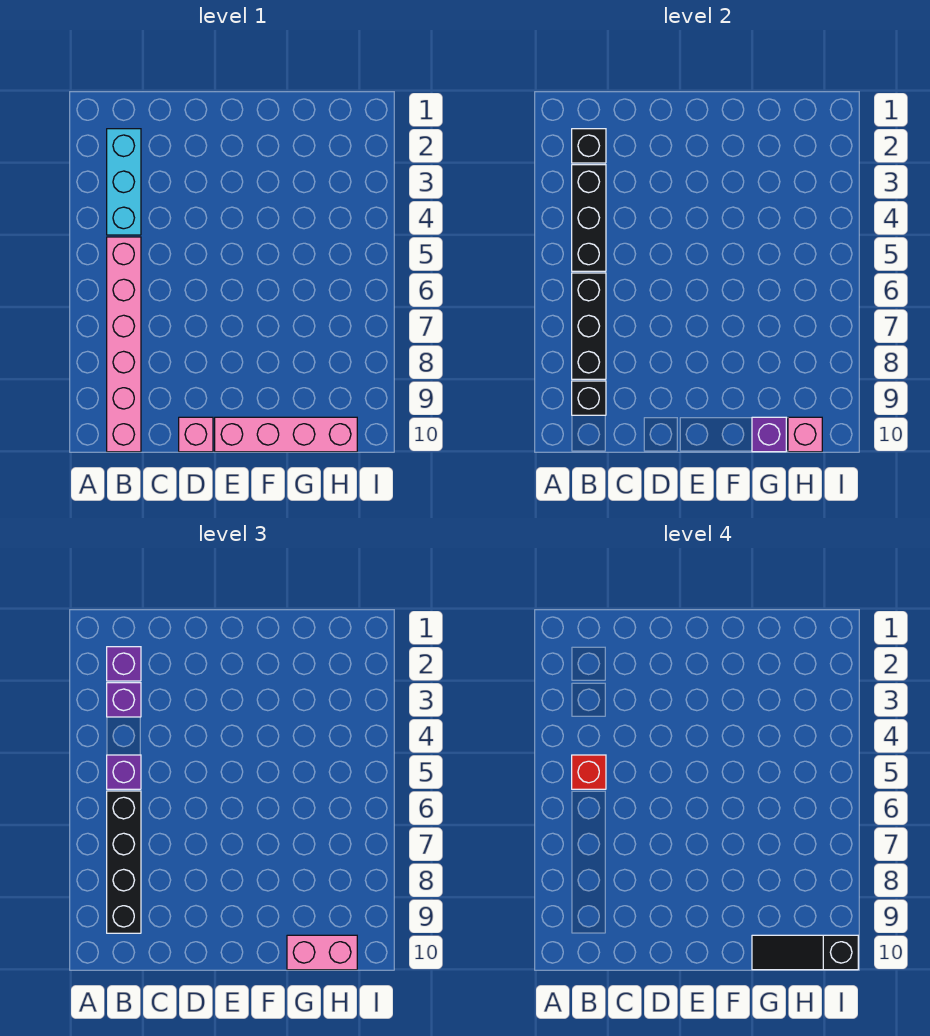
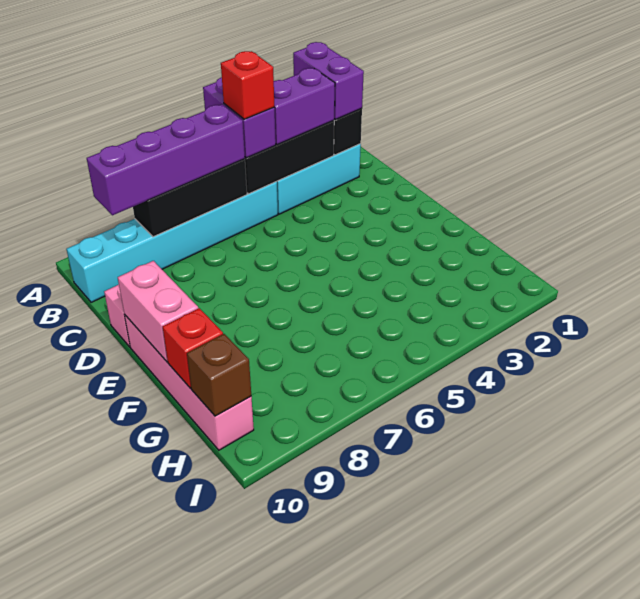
purple 1x1 brick [107,647,141,681] -> purple 1x2 brick [293,42,364,119]
purple 1x1 brick [107,683,141,717] -> purple 1x2 brick [274,68,335,145]
pink 1x6 brick [107,237,141,452] -> cyan 1x6 brick [66,182,278,302]
purple 1x1 brick [107,755,141,789] -> purple 1x2 brick [203,77,276,158]
black 1x4 brick [107,791,141,933] -> purple 1x4 brick [87,104,245,215]
black 1x1 brick [572,381,606,415] -> none
purple 1x1 brick [752,417,786,452] -> red 1x1 brick [163,308,223,388]
pink 1x2 brick [287,935,357,970] -> pink 1x2 brick moved to [118,261,198,362]
black 1x3 slope [752,935,858,970] -> none
pink 1x1 brick [788,417,822,452] -> brown 1x1 brick [187,334,251,416]

